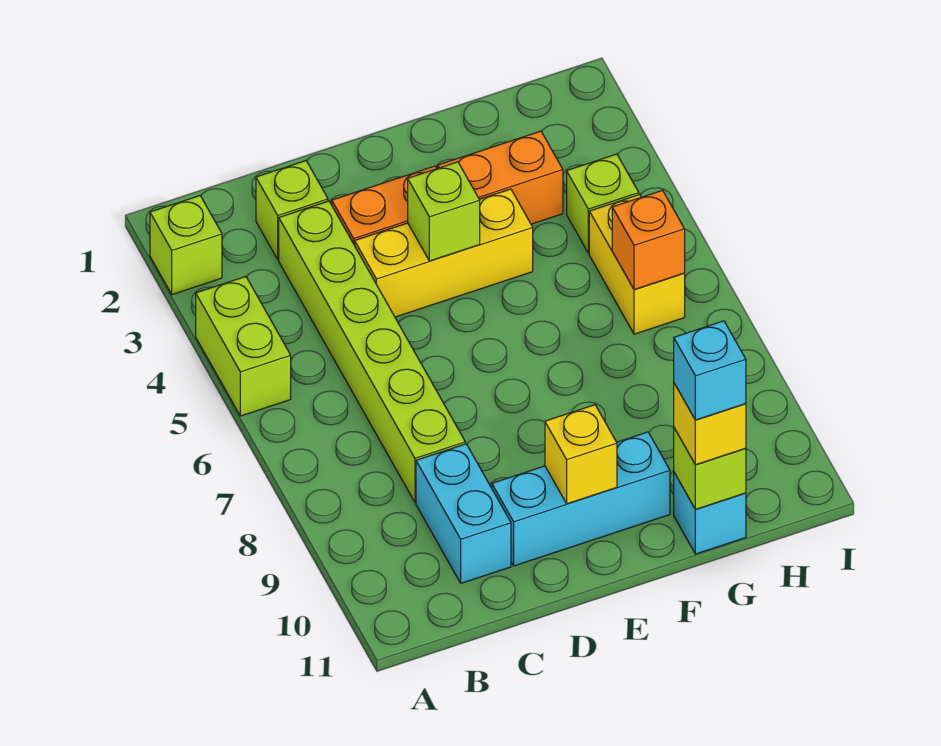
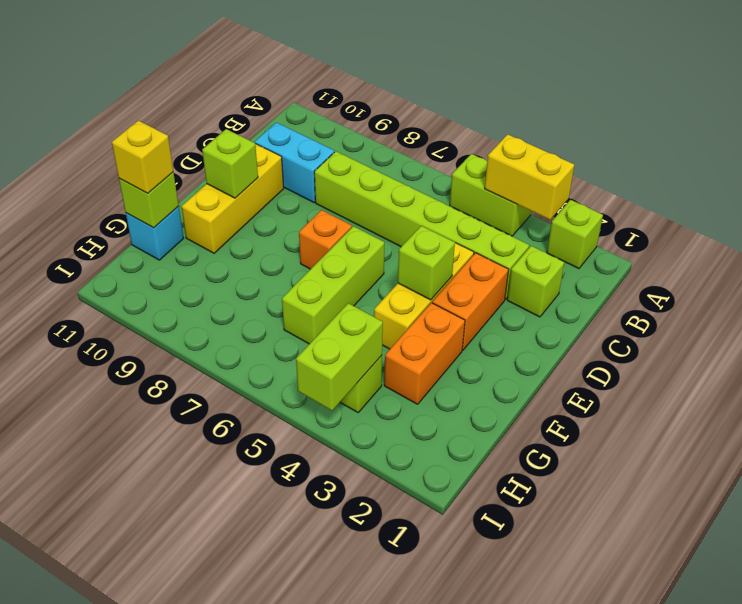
cyan 1x3 brick [492,432,670,566] -> yellow 1x3 brick [181,144,284,253]
none -> lime 1x3 brick [282,226,384,344]
yellow 1x1 brick [545,405,617,504] -> lime 1x1 brick [202,129,258,198]
cyan 1x1 brick [674,321,746,420] -> none
none -> lime 1x2 brick [296,303,383,411]
yellow 1x2 brick [589,195,685,334] -> yellow 1x2 brick moved to [485,134,574,220]
orange 1x1 brick [612,190,685,290] -> orange 1x1 brick moved to [299,210,352,269]

